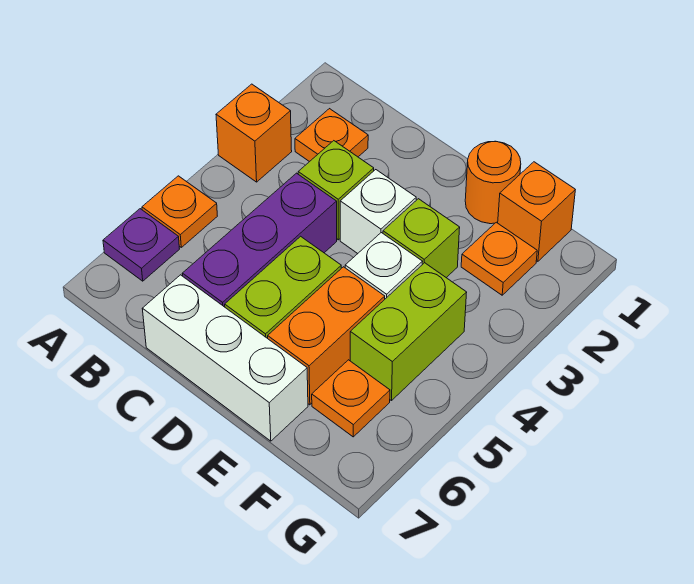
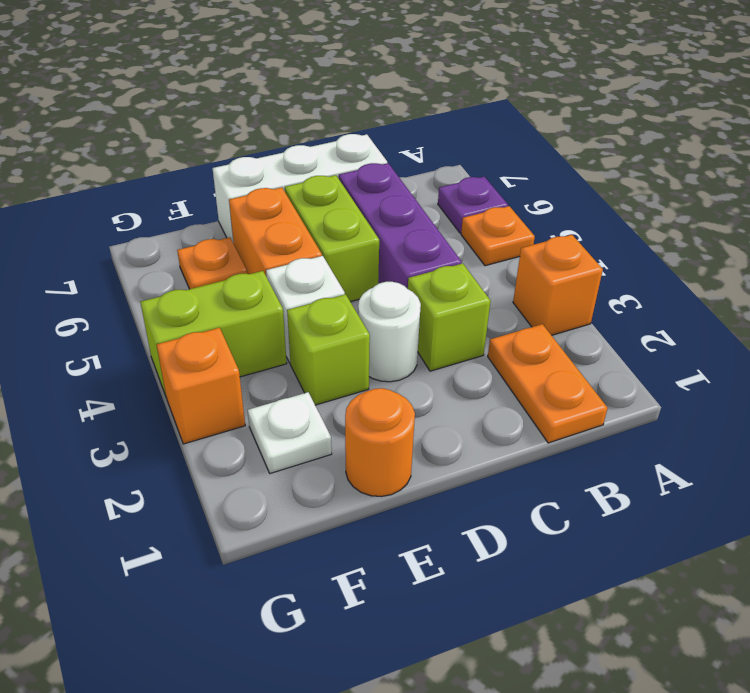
orange 1x1 plate [295,109,368,162] -> orange 1x2 plate [488,324,608,443]
white 1x1 brick [340,170,416,253] -> white 1x1 round brick [358,282,421,382]
orange 1x1 brick [498,162,575,261] -> orange 1x1 brick moved to [157,328,245,444]
orange 1x1 plate [461,222,537,295] -> white 1x1 plate [248,392,332,473]
lime 1x2 brick [350,263,467,401] -> lime 1x2 brick turned to [140,271,287,395]

